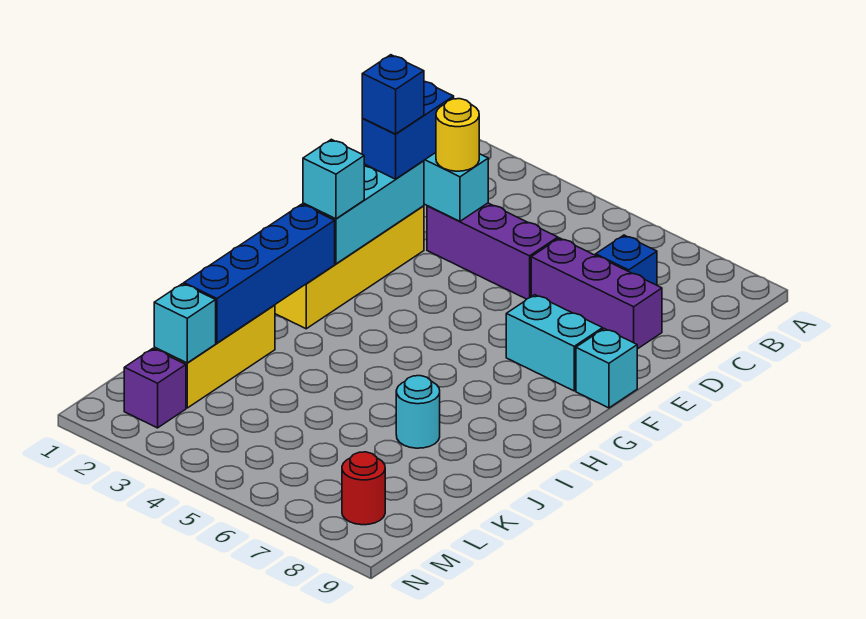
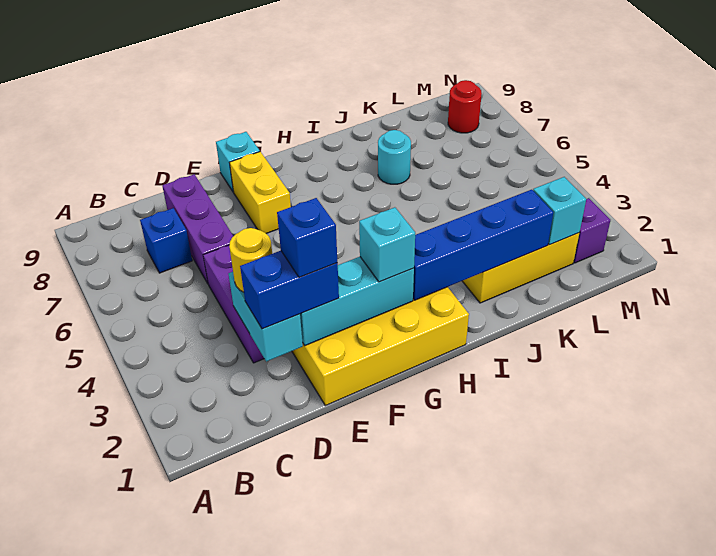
cyan 1x2 brick [506,295,603,391] -> yellow 1x2 brick [229,152,291,233]

